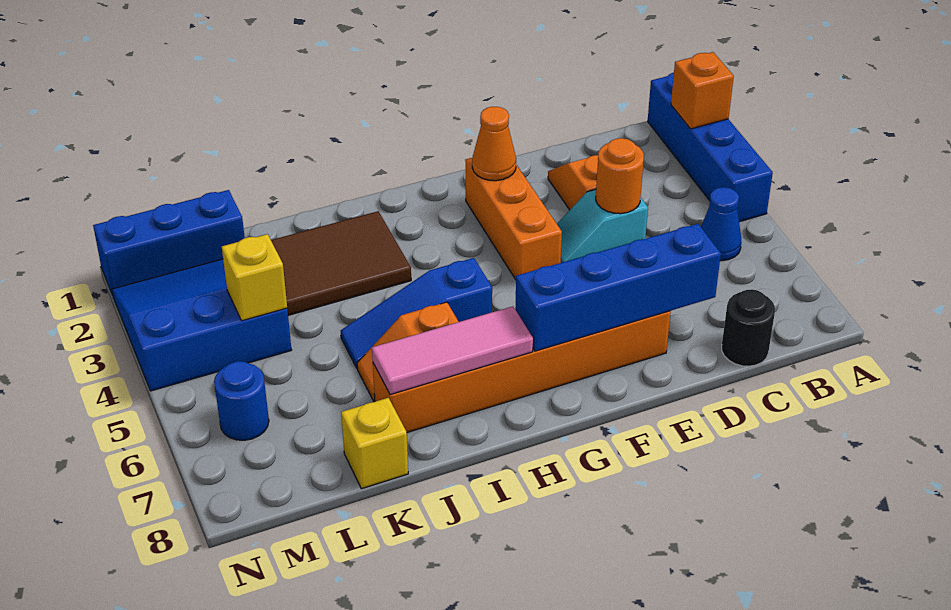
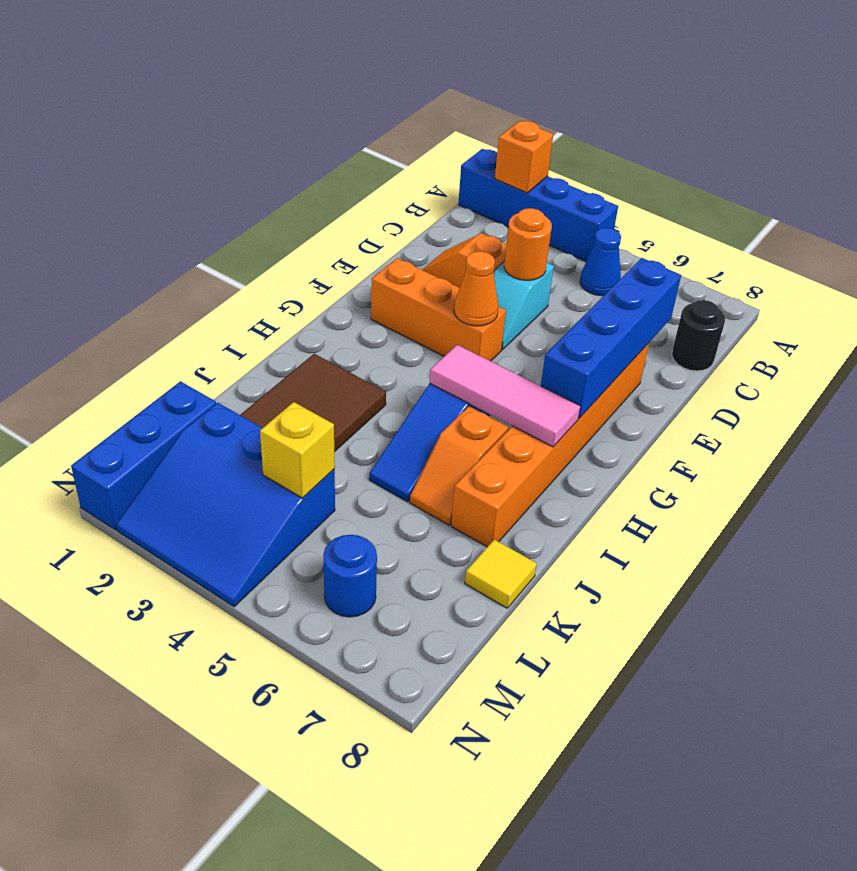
orange 1x1 cone [472,107,516,181] -> orange 1x1 cone moved to [454,251,499,326]
pink 1x3 tile [372,306,533,395] -> pink 1x3 tile turned to [430,345,580,447]
yellow 1x1 brick [341,398,408,489] -> yellow 1x1 tile [465,539,537,608]
blue 3x3 slope [112,259,291,391] -> blue 3x3 slope turned to [116,403,335,607]

